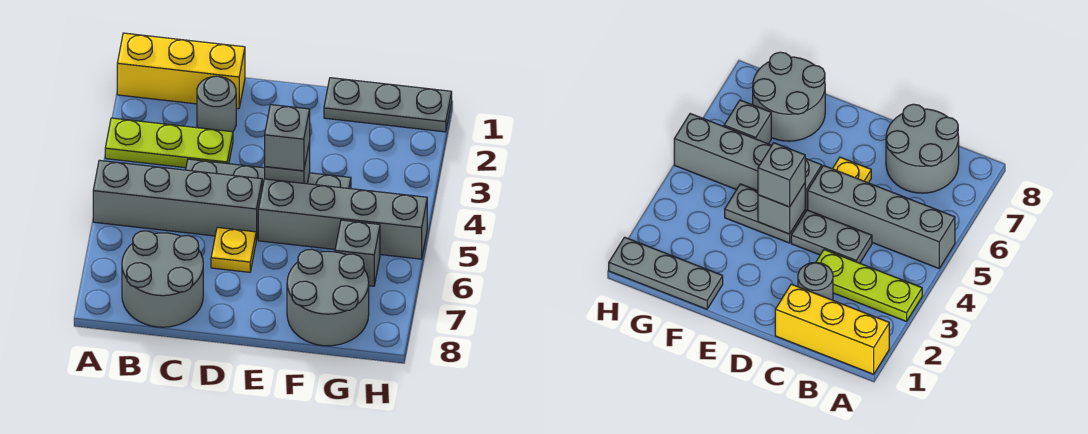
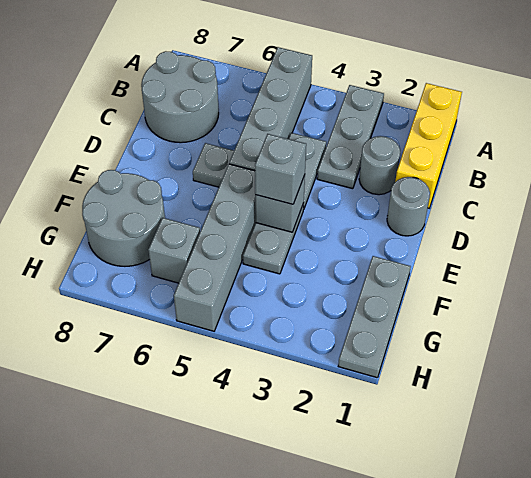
lime 1x3 plate [105,118,233,168] -> grey 1x3 plate [317,85,384,189]
none -> grey 1x1 round brick [387,177,430,236]
yellow 1x1 plate [211,227,256,272] -> grey 1x1 plate [193,143,234,187]

